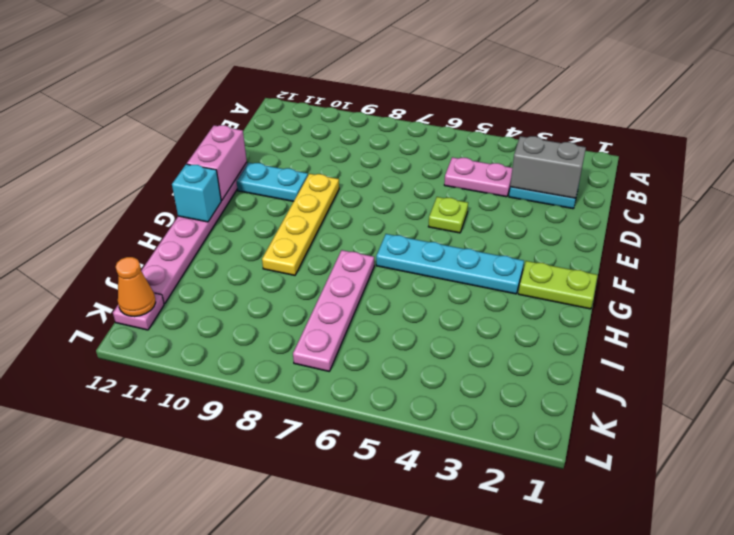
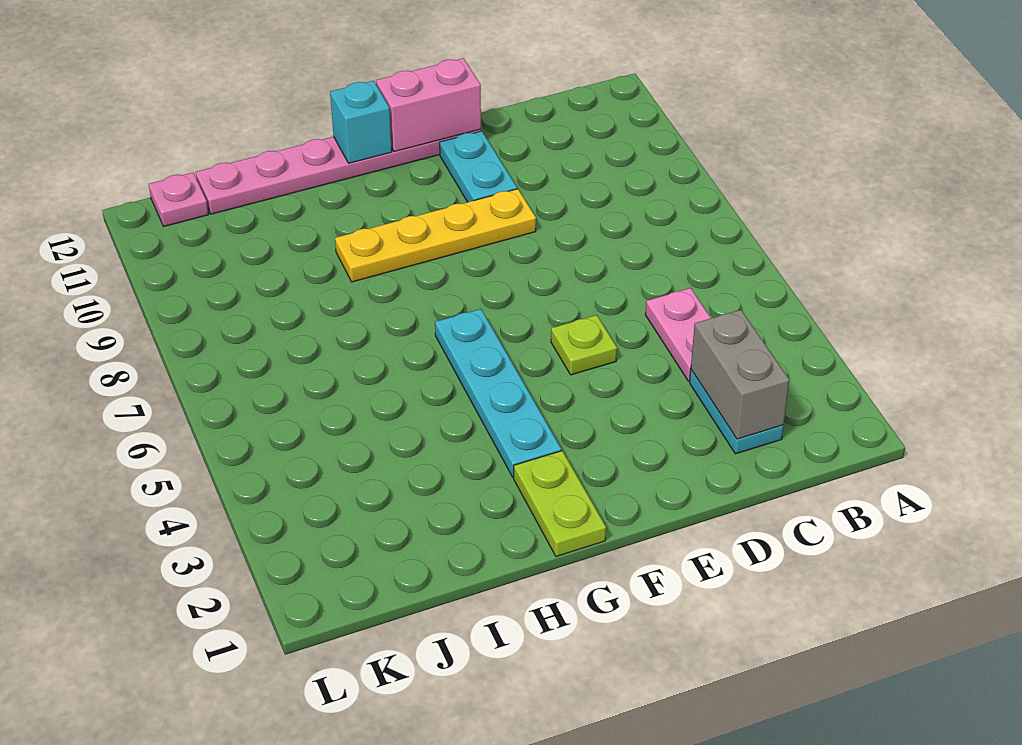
pink 1x4 plate [293,250,374,371] -> none
orange 1x1 cone [116,257,156,317] -> none

